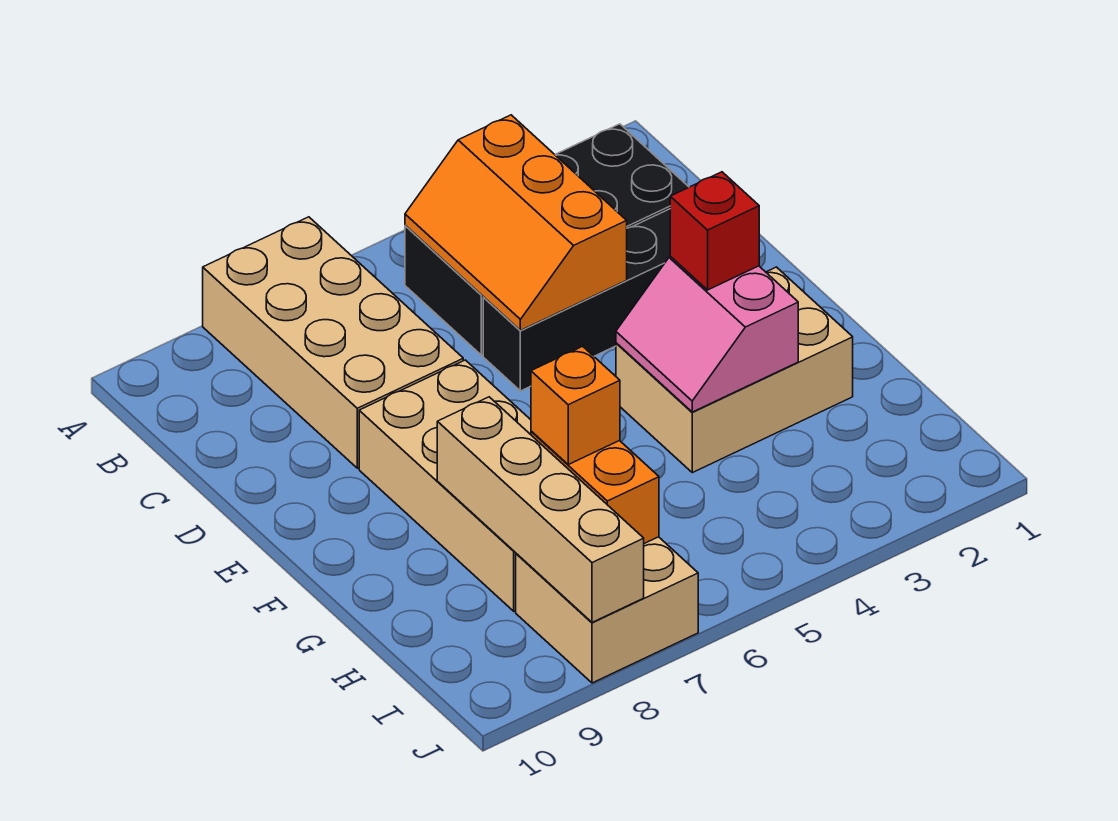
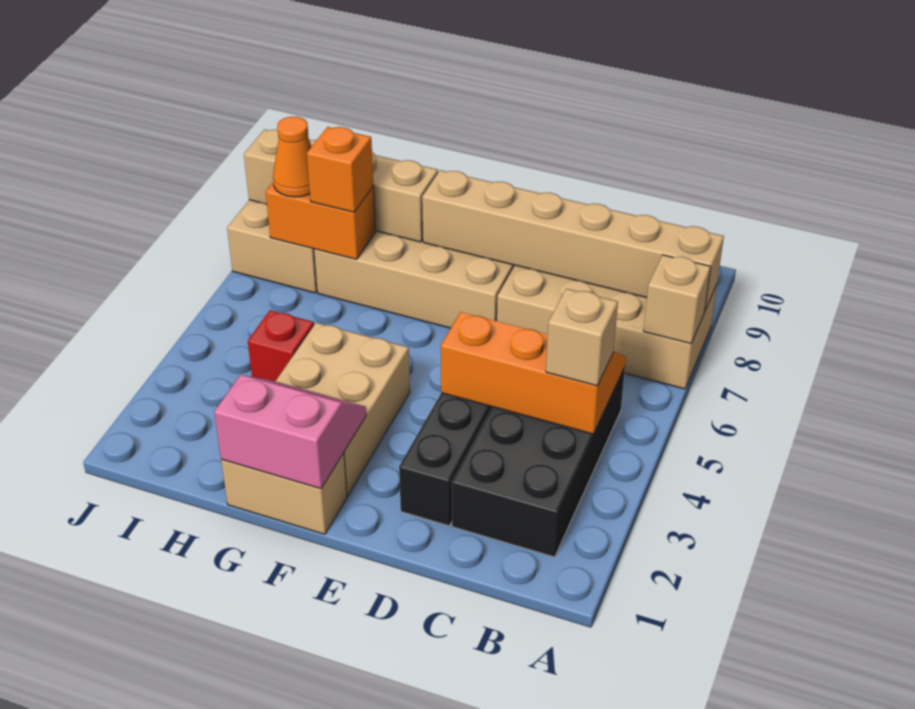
none -> tan 1x1 brick [644,255,711,344]
none -> tan 1x6 brick [422,170,724,310]
none -> tan 1x1 brick [546,289,618,386]
none -> tan 1x2 brick [221,453,347,534]
pink 2x2 slope [616,257,798,412] -> pink 2x2 slope moved to [214,375,366,489]
red 1x1 brick [670,172,759,290] -> red 1x1 brick moved to [248,310,314,381]
none -> orange 1x1 cone [273,117,312,197]

